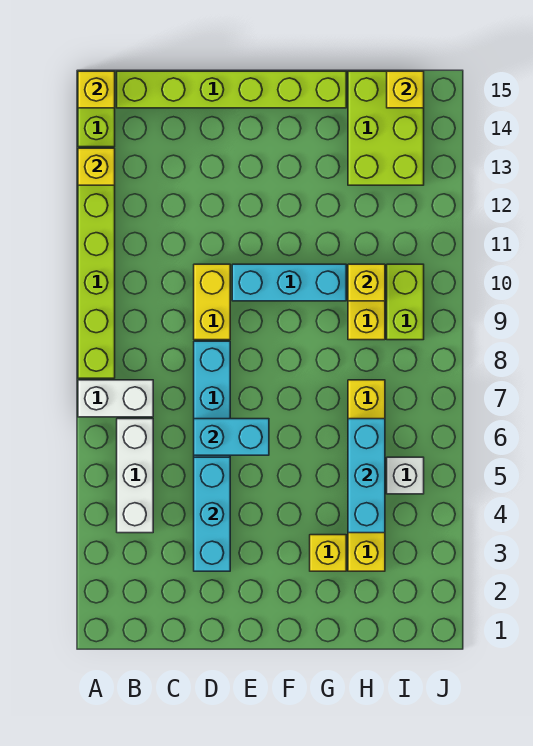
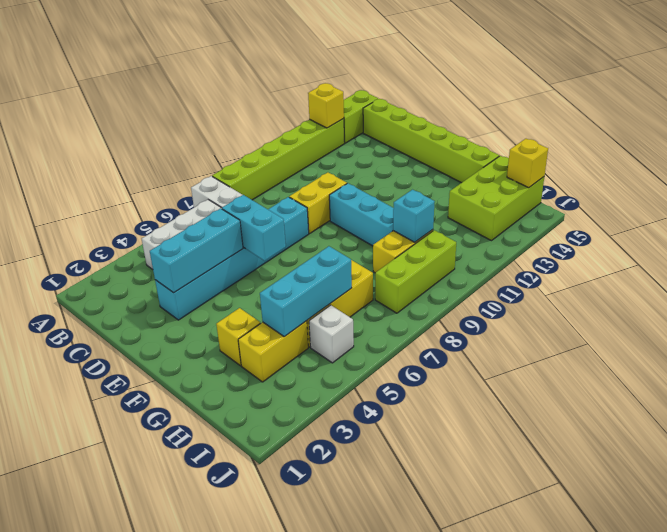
yellow 1x1 brick [78,71,115,108] -> none
yellow 1x1 brick [348,264,385,301] -> cyan 1x1 brick [393,190,435,242]
lime 1x2 brick [387,264,424,340] -> lime 1x3 brick [375,230,456,313]

